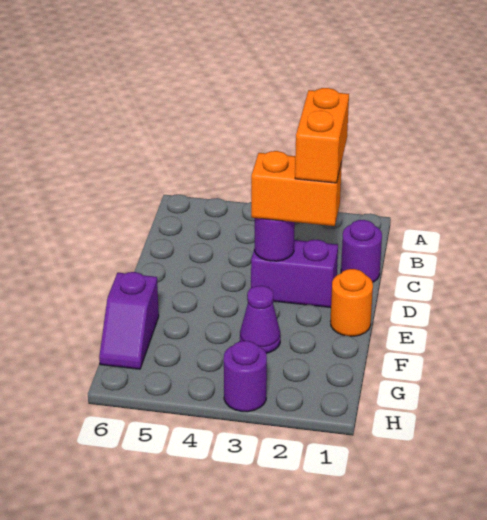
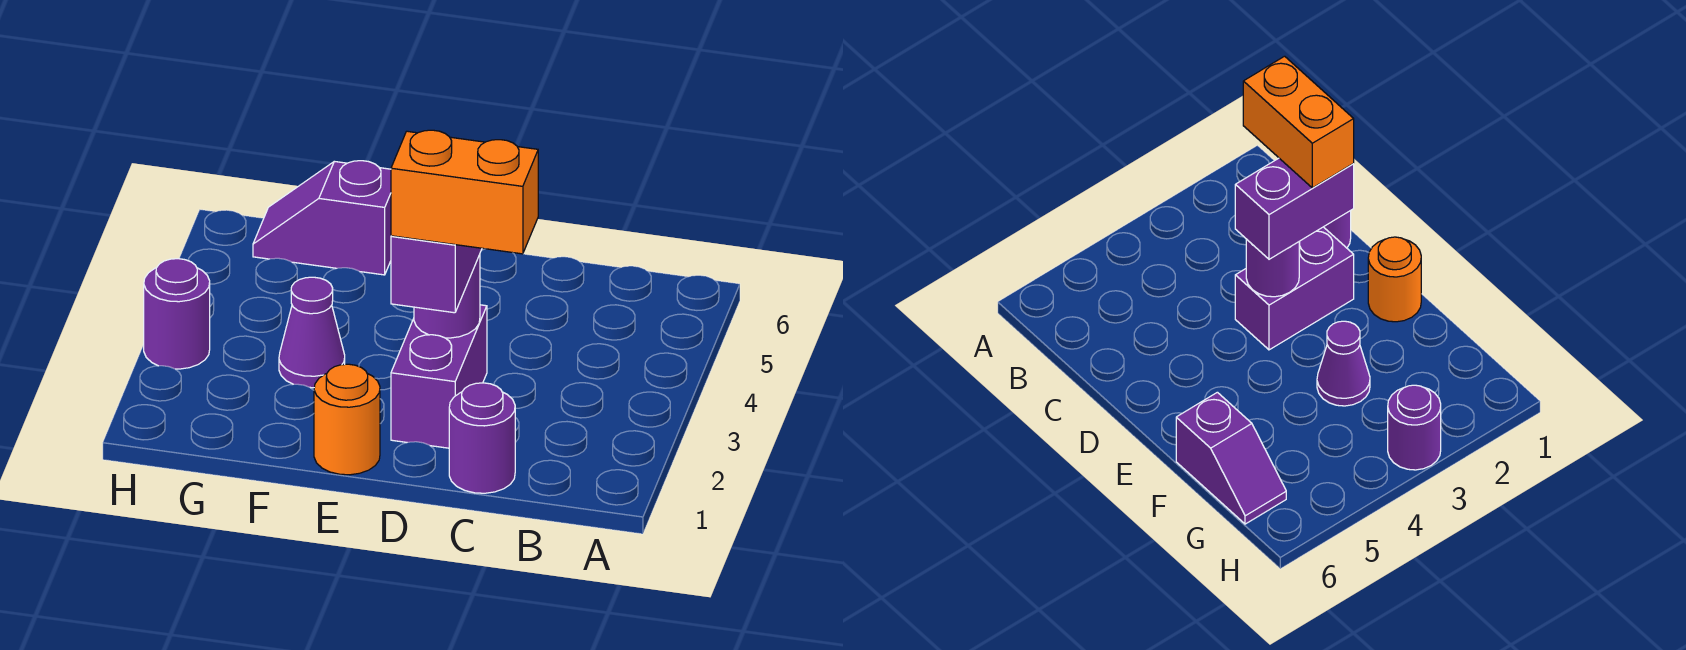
orange 1x2 brick [251,151,342,226] -> purple 1x2 brick [391,236,482,313]

